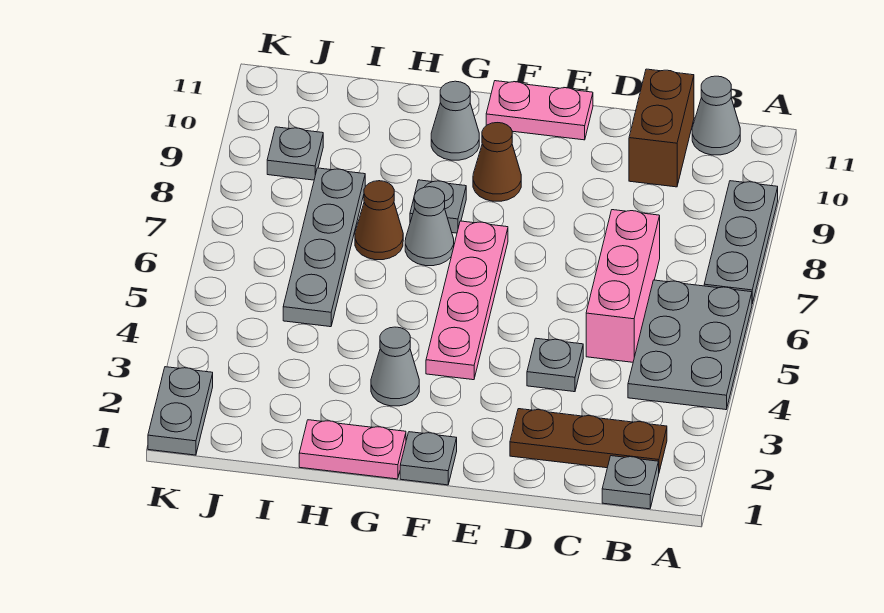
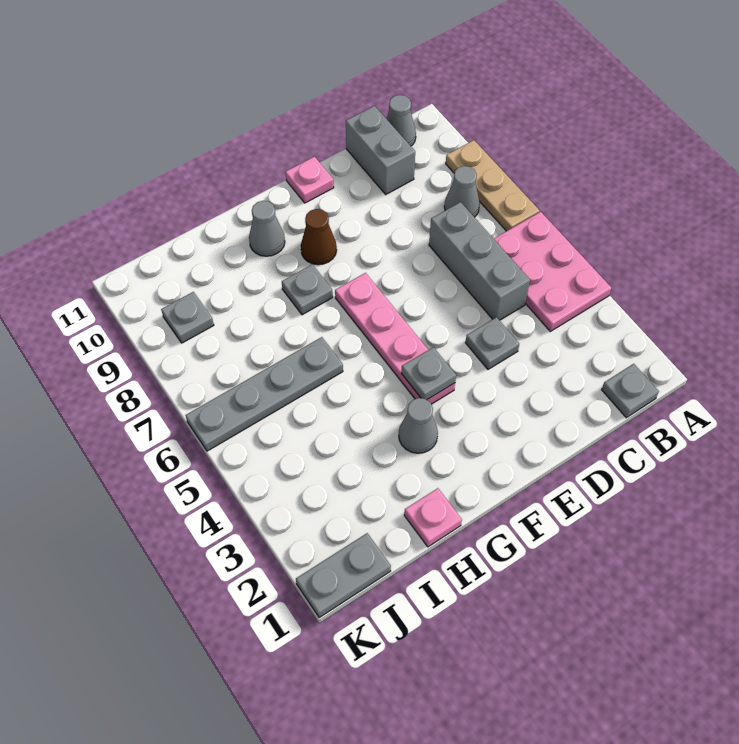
grey 2x3 plate [628,280,752,410] -> pink 2x3 plate [494,212,611,331]
grey 1x3 plate [704,181,778,304] -> tan 1x3 plate [446,140,539,231]
brown 1x3 plate [510,409,667,472] -> none
pink 1x3 brick [586,210,660,362] -> grey 1x3 brick [429,202,530,320]
brown 1x2 brick [629,69,694,187] -> grey 1x2 brick [346,106,415,194]
pink 1x2 plate [486,81,593,140] -> pink 1x1 plate [285,157,334,203]
grey 1x1 plate [400,432,457,485] -> grey 1x1 plate moved to [401,347,456,400]
pink 1x2 plate [299,420,406,479] -> pink 1x1 plate [404,488,462,547]
grey 1x1 cone [405,187,454,266] -> grey 1x1 cone moved to [444,166,480,217]
brown 1x1 cone [355,181,403,260] -> none
grey 1x4 plate [283,168,365,327] -> grey 1x4 plate turned to [186,337,343,451]
grey 1x2 plate [148,367,213,455] -> grey 1x2 plate turned to [296,533,391,618]

